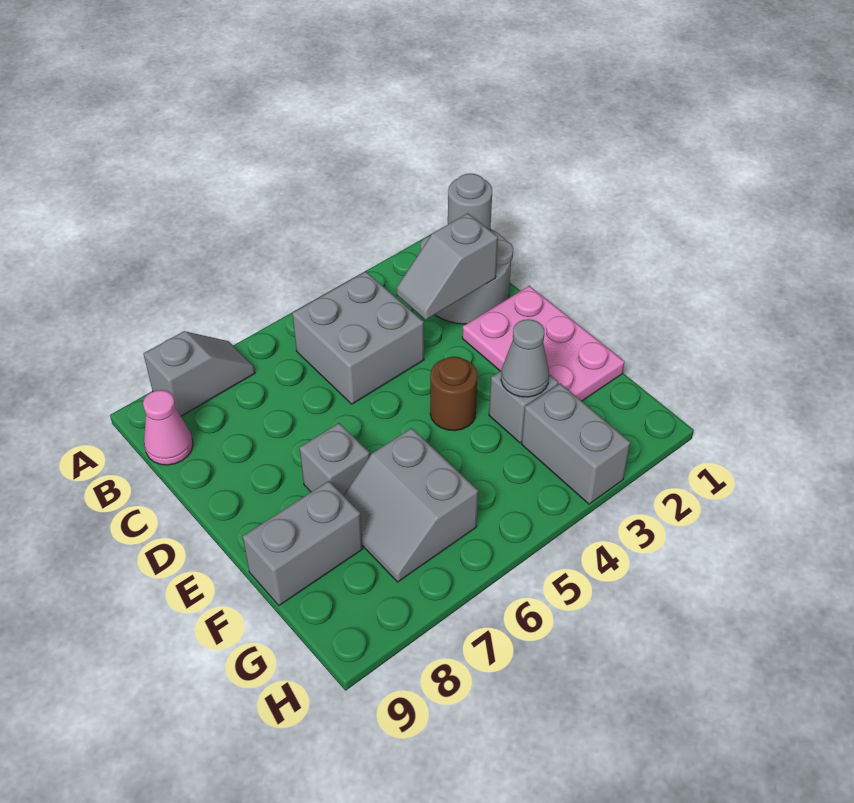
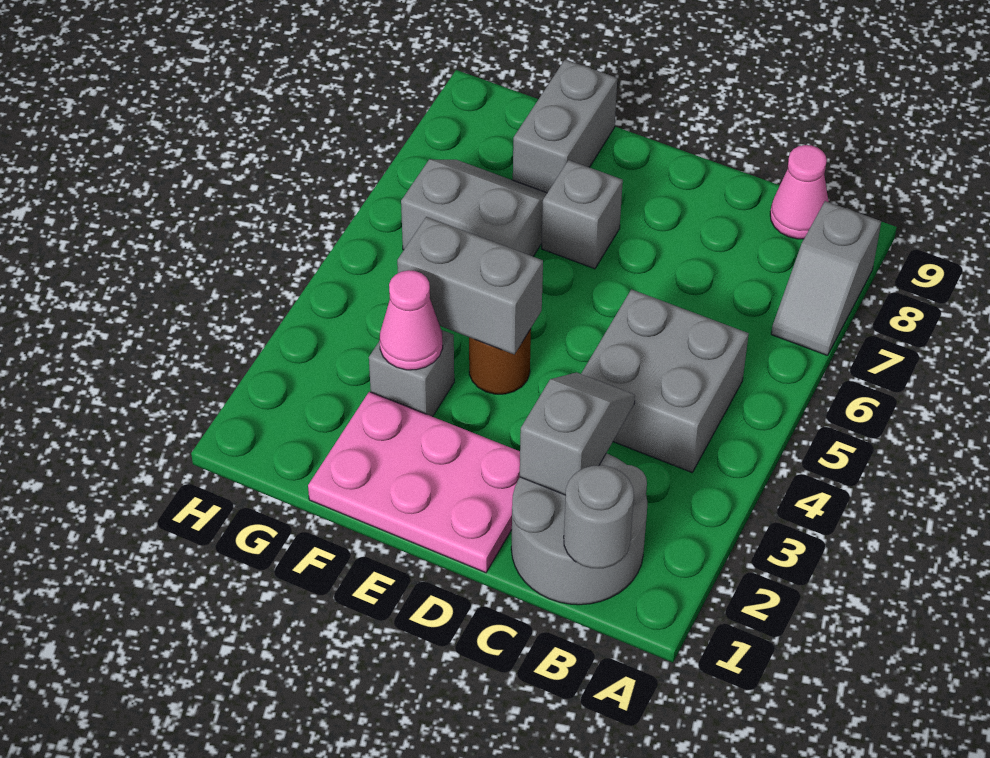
grey 1x1 cone [501,319,549,397] -> pink 1x1 cone [380,270,443,370]
grey 1x2 brick [522,384,630,504] -> grey 1x2 brick moved to [397,217,543,355]

